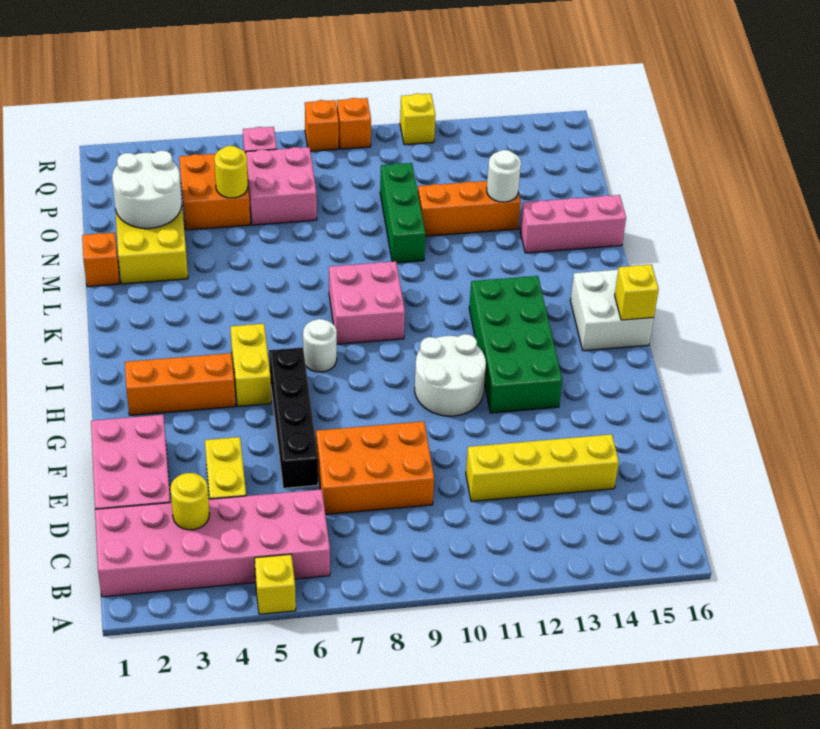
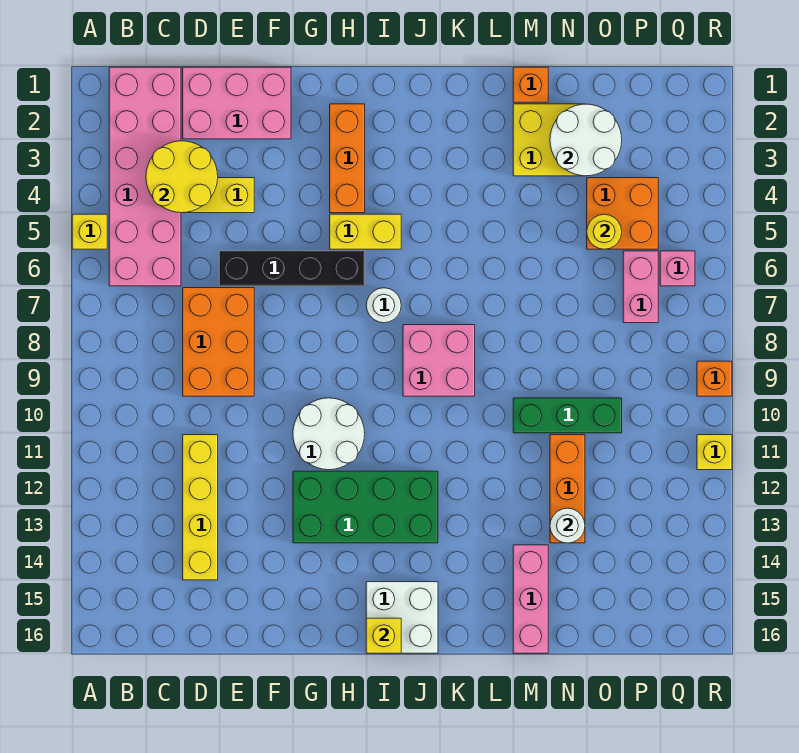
yellow 1x1 round brick [170,473,210,530] -> yellow 2x2 round brick [146,141,218,213]
pink 2x2 brick [246,147,317,225] -> pink 1x2 brick [623,251,658,323]
orange 1x1 brick [305,100,339,151] -> none

